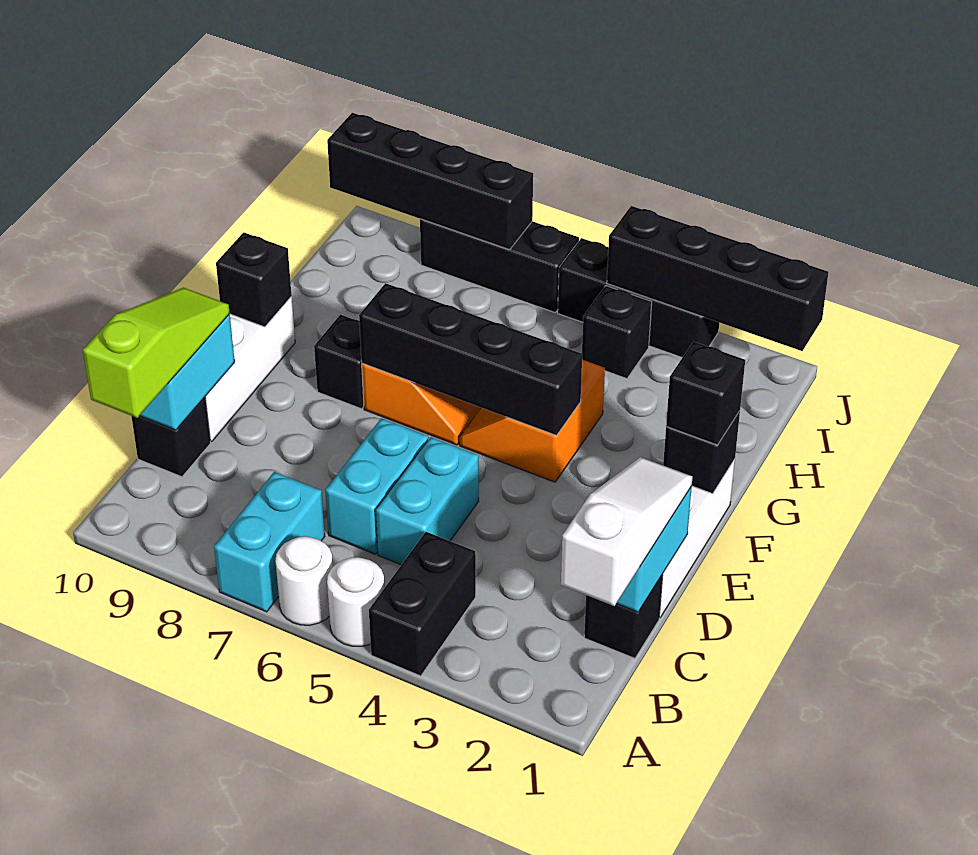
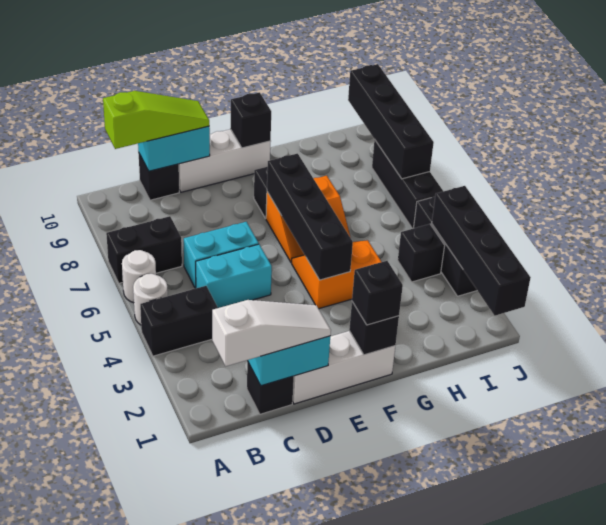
cyan 1x2 brick [214,472,325,612] -> black 1x2 brick [106,216,182,283]

